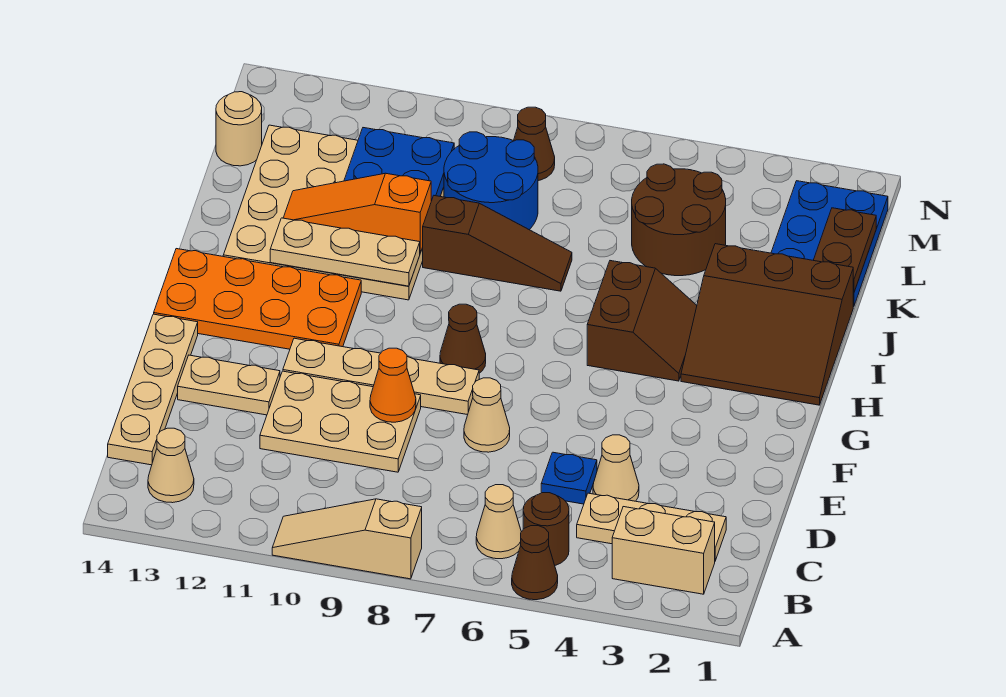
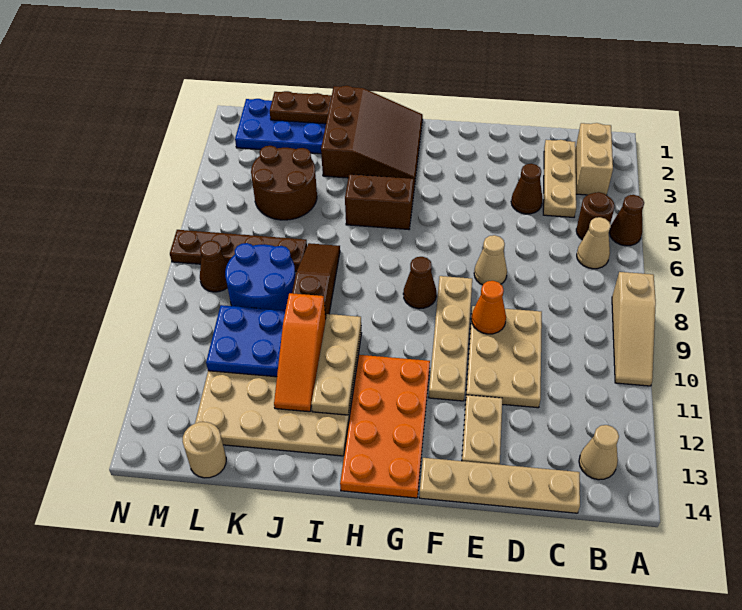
tan 1x1 cone [593,435,639,501] -> brown 1x1 cone [511,164,543,214]
blue 1x1 plate [541,452,597,504] -> none
none -> brown 1x4 plate [170,230,307,272]

